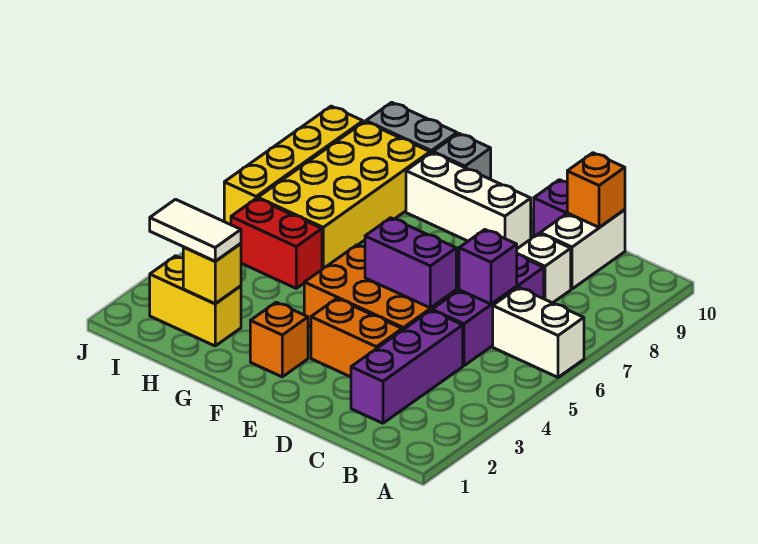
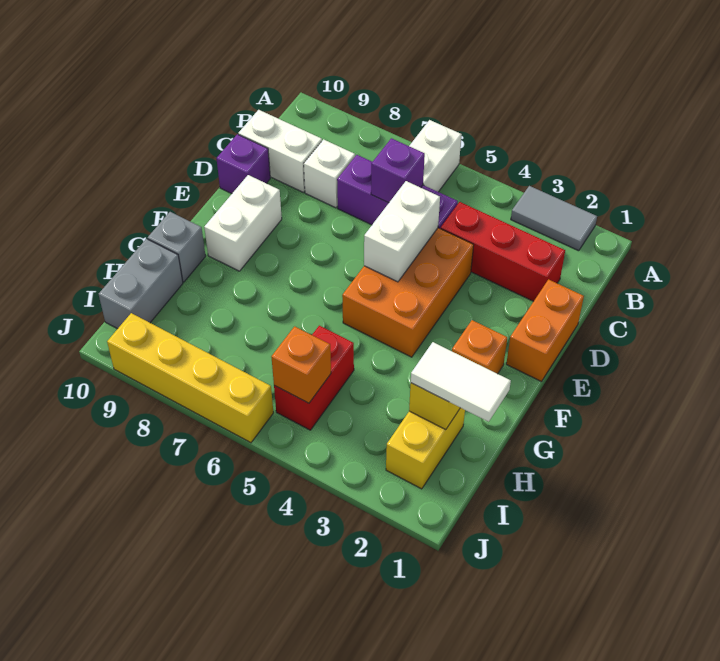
none -> grey 1x2 tile [511,186,597,251]
purple 1x3 brick [351,310,463,423] -> red 1x3 brick [441,202,565,301]
orange 1x1 brick [567,153,625,227] -> orange 1x1 brick moved to [271,326,331,403]
orange 1x2 brick [311,299,402,377] -> orange 1x2 brick moved to [506,279,584,382]
purple 1x2 brick [365,218,456,308] -> white 1x2 brick [364,181,440,282]
white 1x3 brick [406,152,531,249] -> white 1x2 brick [204,175,282,271]
white 1x2 tile [150,199,241,261] -> white 1x2 tile turned to [411,342,511,422]
yellow 2x4 brick [258,122,430,269] -> none

